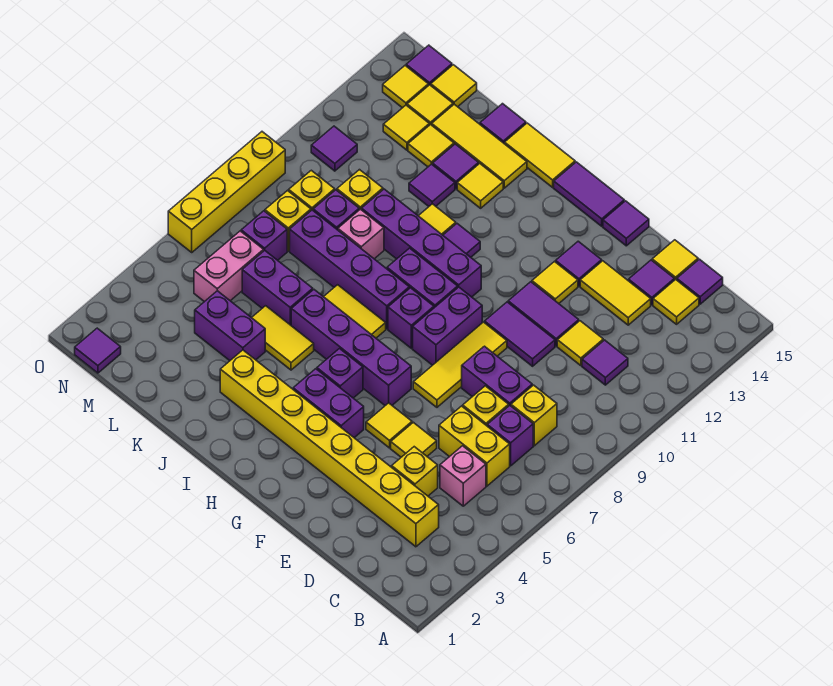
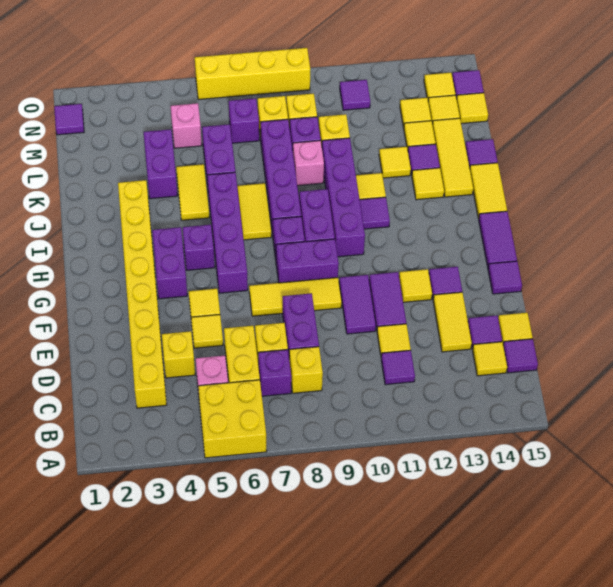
none -> yellow 2x2 brick [198,380,267,458]
purple 1x1 tile [409,164,455,206] -> yellow 1x1 tile [379,147,411,178]
pink 1x2 brick [194,231,264,302] -> pink 1x1 brick [171,103,202,148]

